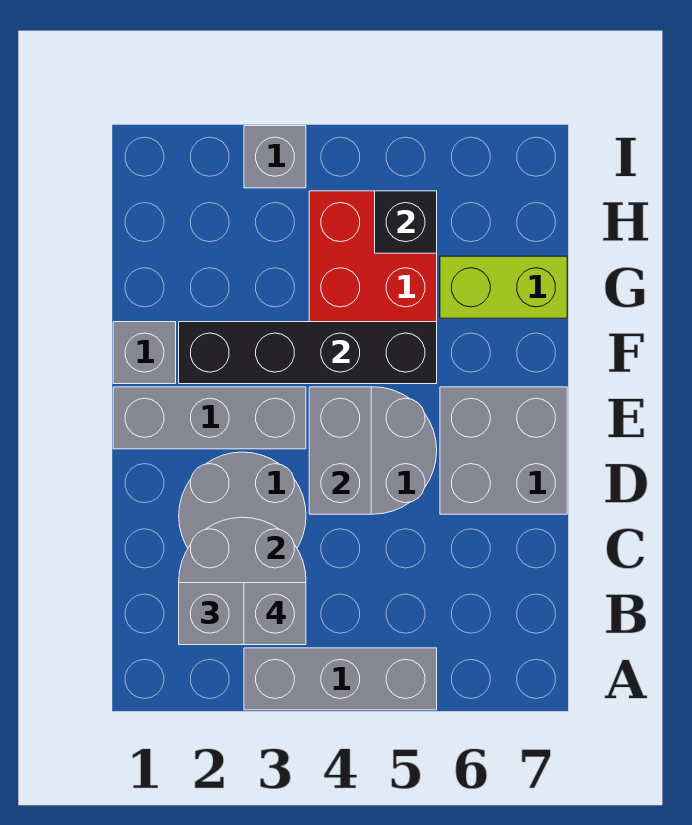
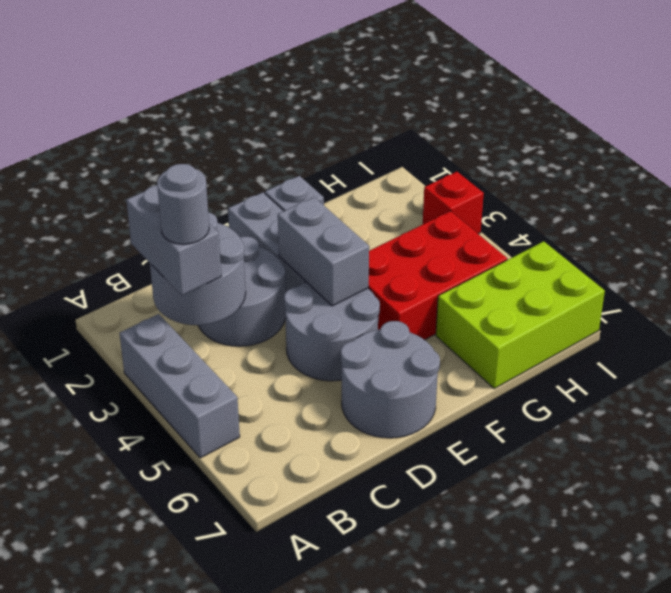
grey 1x1 brick [244,583,306,645] -> grey 1x1 round brick [157,164,209,244]
grey 1x2 brick [309,387,371,514] -> grey 1x2 brick turned to [278,197,369,306]
grey 2x2 brick [440,387,567,514] -> grey 2x2 round brick [341,321,440,438]
black 1x4 brick [179,322,437,384] -> none
lime 1x2 brick [440,256,567,318] -> lime 2x3 brick [436,241,605,388]
black 1x1 brick [375,191,437,253] -> none
grey 1x1 brick [244,126,306,188] -> red 1x1 brick [423,172,484,234]

